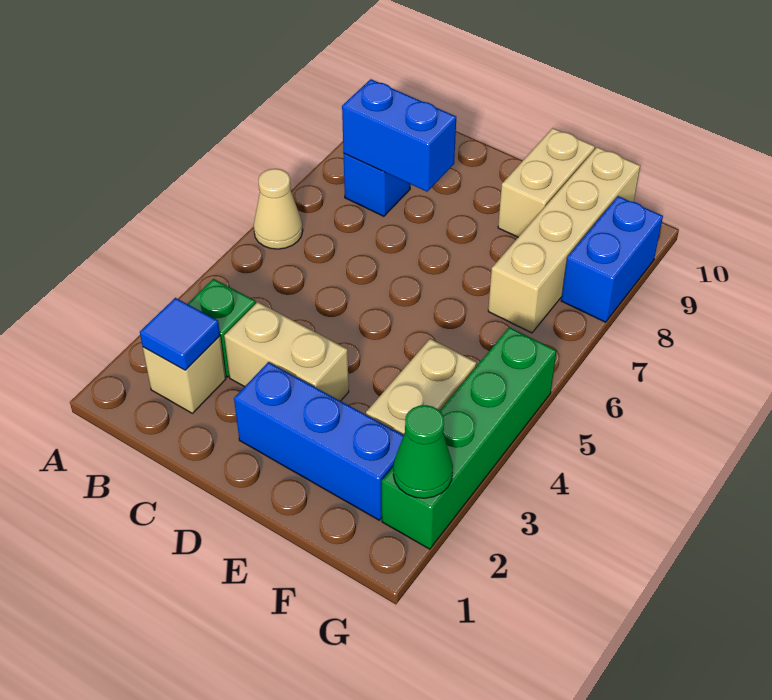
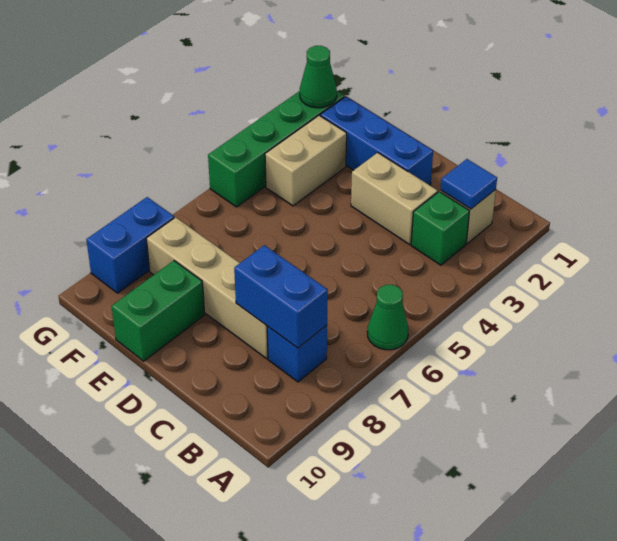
tan 1x1 cone [254,169,303,249] -> green 1x1 cone [367,285,408,350]
tan 1x2 brick [498,128,595,237] -> green 1x2 brick [112,261,205,361]
tan 1x4 brick [488,147,640,333] -> tan 1x4 brick turned to [146,217,268,359]

